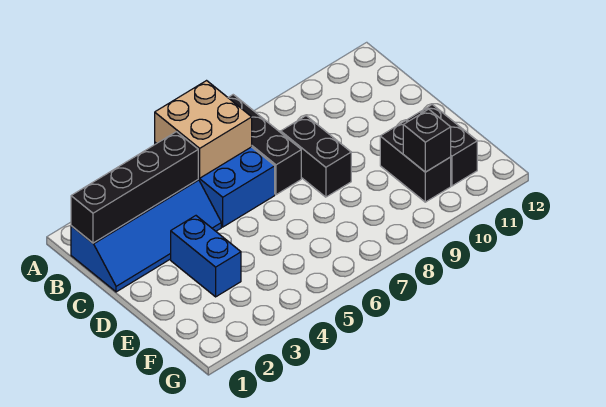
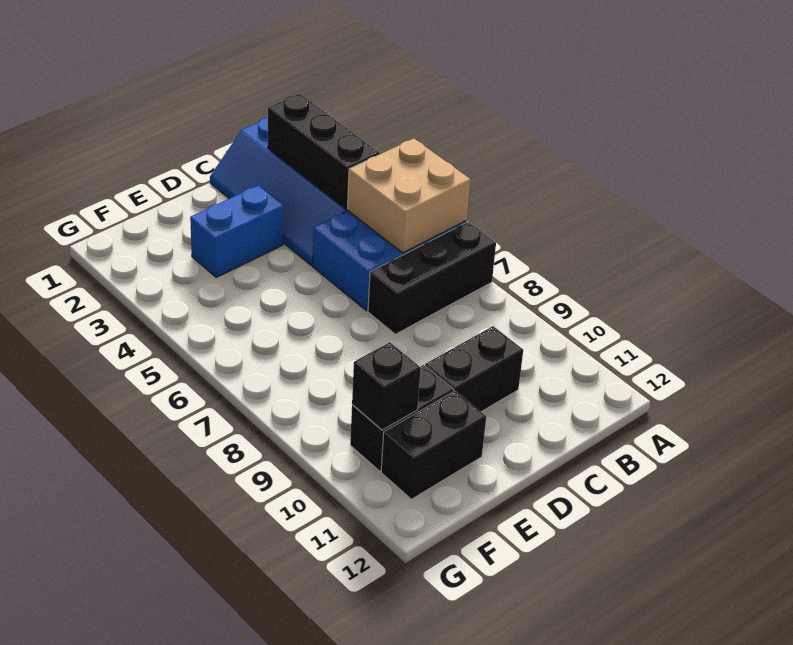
black 1x4 brick [71,132,198,243] -> black 1x3 brick [268,94,380,209]
black 1x2 brick [281,116,351,197] -> black 1x2 brick moved to [425,326,523,412]

